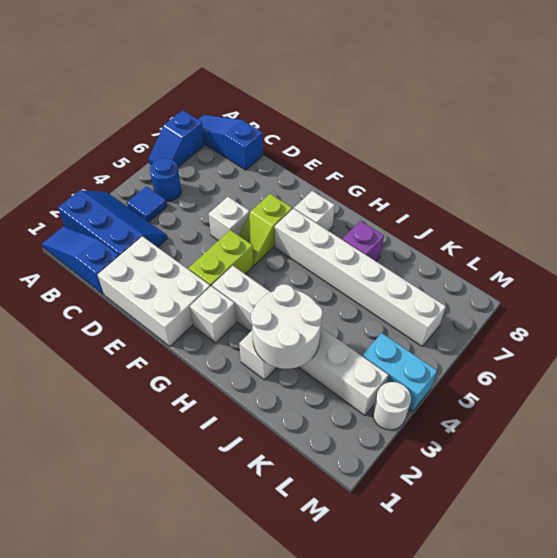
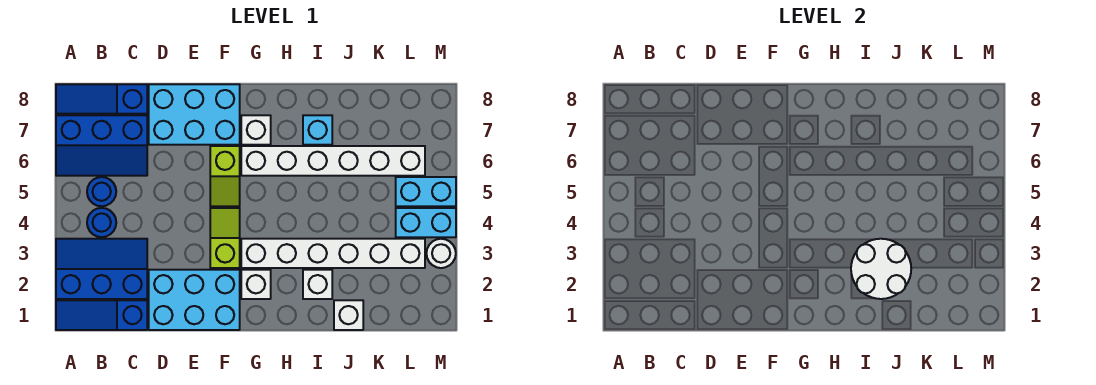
blue 1x2 slope [148,110,205,167] -> blue 2x3 slope [56,115,147,176]
blue 1x1 tile [127,186,167,222] -> blue 1x1 round brick [87,208,116,237]
white 2x3 brick [97,236,210,346] -> cyan 2x3 brick [149,270,240,330]
none -> cyan 2x3 brick [149,84,240,145]
white 1x1 brick [209,197,250,241] -> white 1x1 brick moved to [334,300,363,330]
lime 1x2 brick [189,230,254,286] -> lime 1x2 slope [210,208,240,268]
purple 1x1 brick [343,221,384,261] -> cyan 1x1 brick [303,115,332,145]
none -> cyan 1x2 brick [396,177,456,206]

